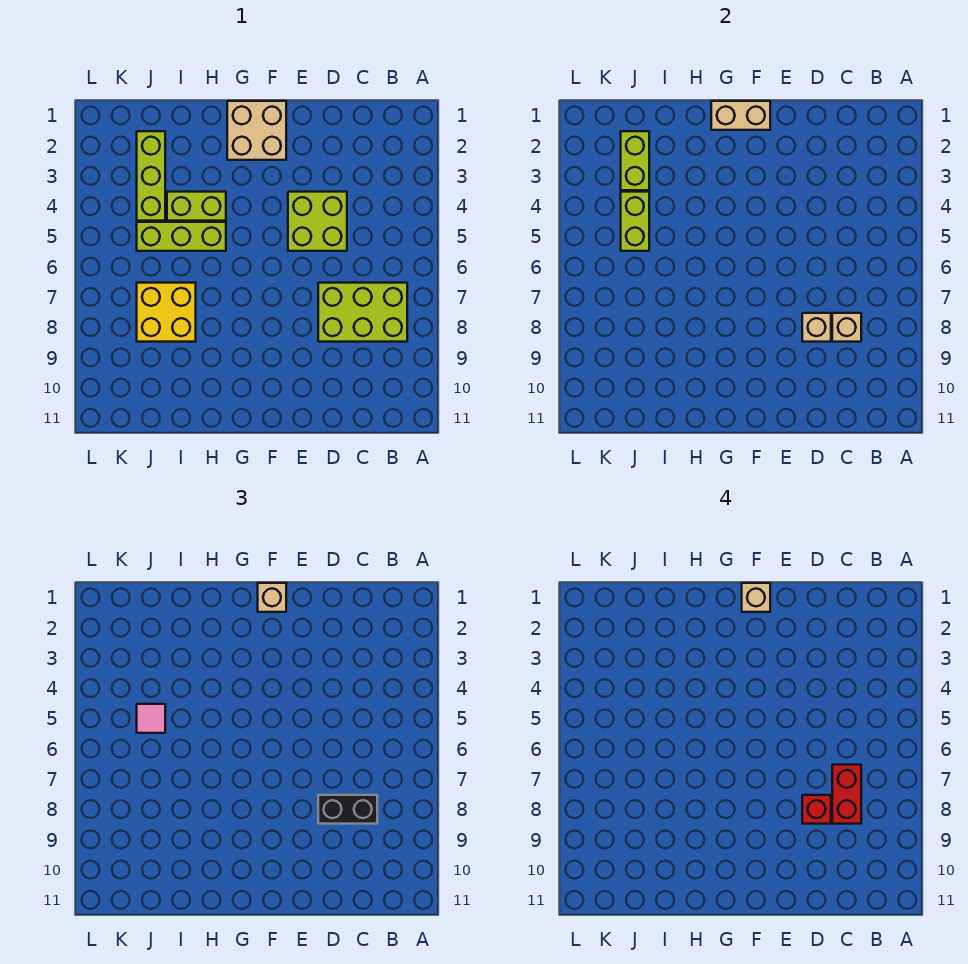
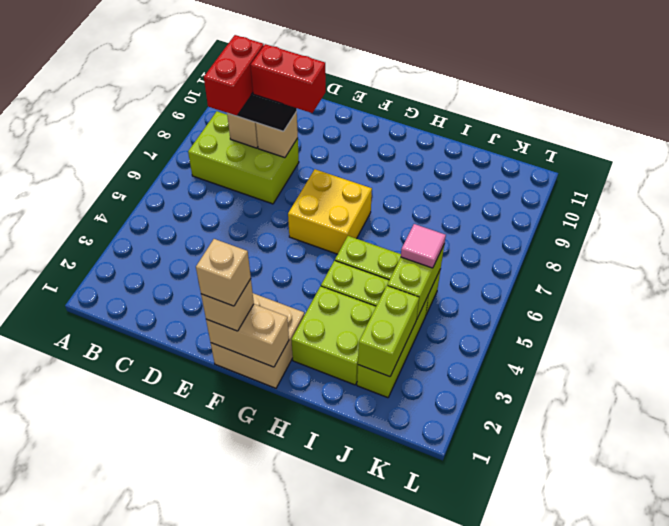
lime 2x2 brick [288,192,347,251] -> lime 2x2 brick moved to [291,286,376,385]
red 1x1 brick [802,795,831,824] -> red 1x2 brick [251,44,326,113]
yellow 2x2 brick [137,283,196,342] -> yellow 2x2 brick moved to [288,169,372,254]

